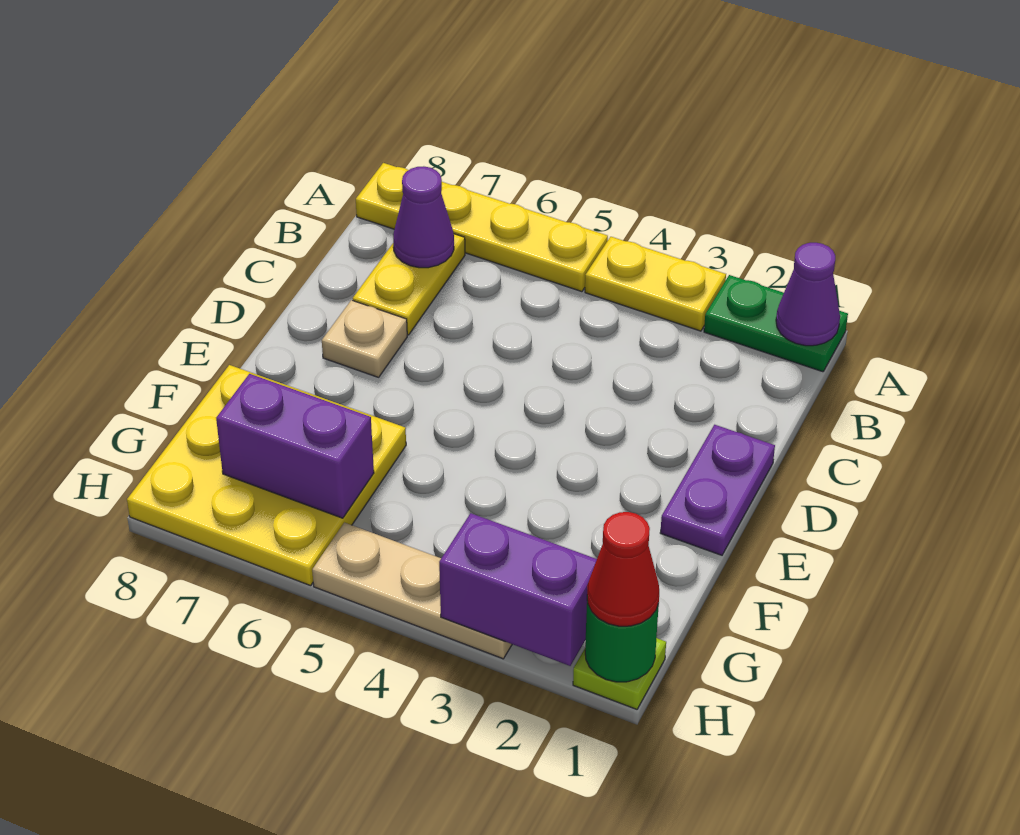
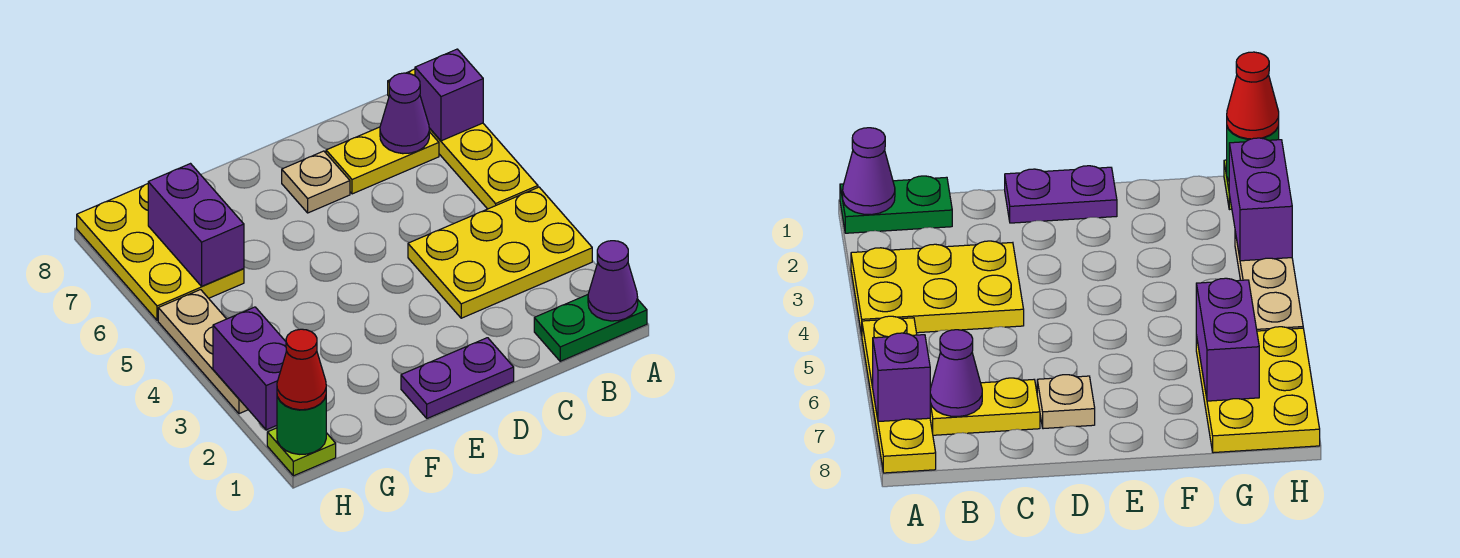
green 1x2 plate [704,275,848,372] -> green 1x2 plate turned to [534,295,647,361]
yellow 1x2 plate [585,237,726,331] -> yellow 2x3 plate [408,187,592,318]
none -> purple 1x1 brick [415,49,483,141]
yellow 3x3 plate [127,365,406,586] -> yellow 2x3 plate [77,184,244,320]

